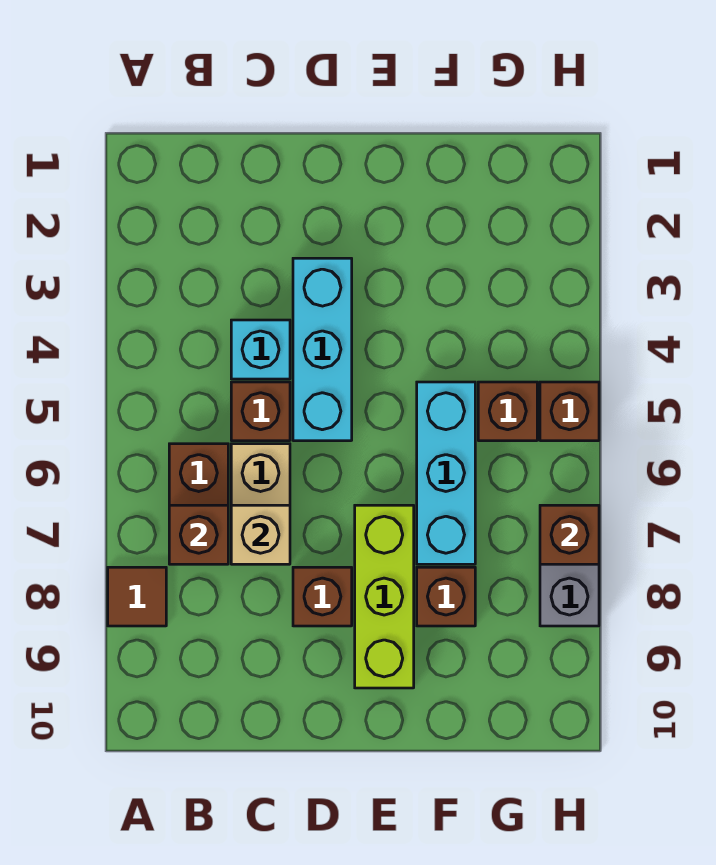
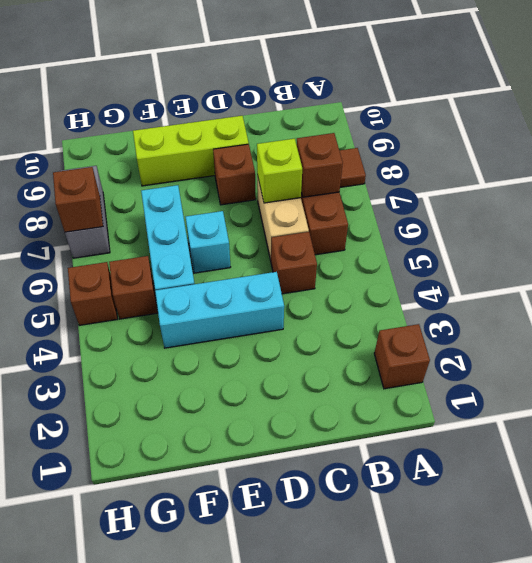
cyan 1x1 brick [231,320,290,379] -> cyan 1x1 brick moved to [186,211,230,273]
tan 1x1 brick [231,505,290,564] -> lime 1x1 brick [257,139,302,203]
cyan 1x3 brick [293,258,352,441] -> cyan 1x3 brick turned to [155,272,284,348]
lime 1x3 brick [355,505,414,688] -> lime 1x3 brick turned to [133,116,249,186]
brown 1x1 brick [417,567,475,626] -> brown 1x1 brick moved to [374,324,430,389]

